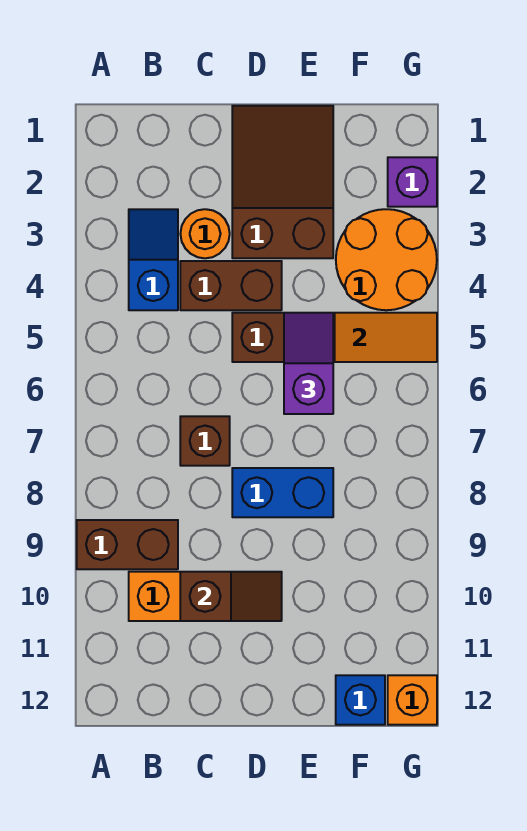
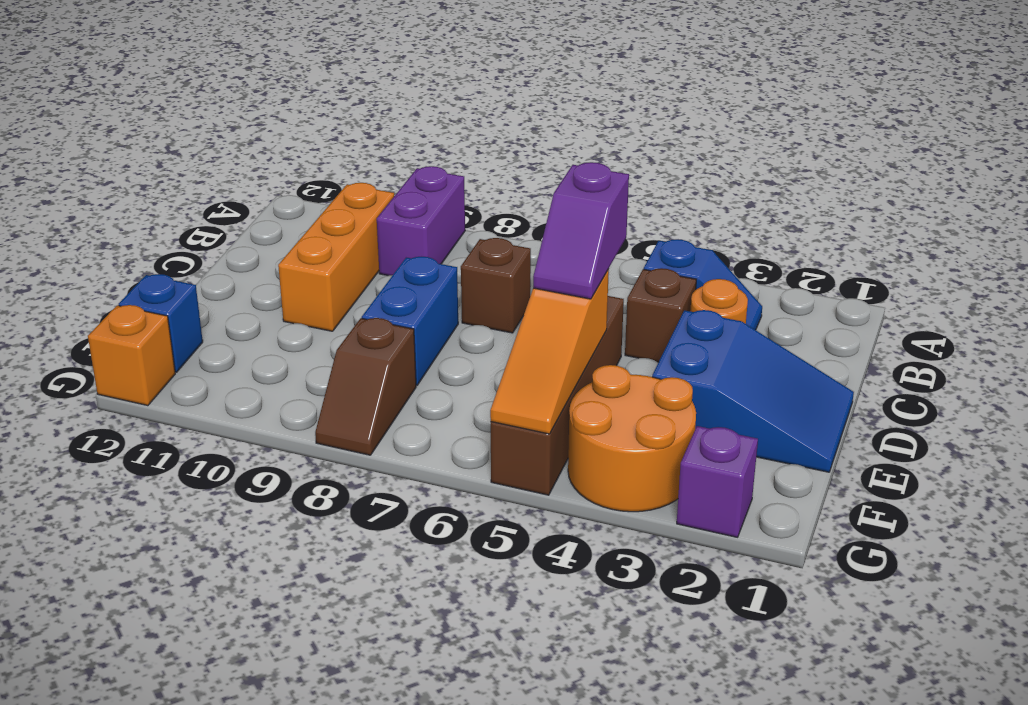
brown 1x2 brick [77,520,178,569] -> purple 1x2 brick [377,166,465,276]
brown 1x2 brick [180,261,282,310] -> brown 1x1 brick [625,268,696,362]
brown 1x2 slope [180,572,282,621] -> brown 1x2 slope moved to [315,318,416,455]
brown 2x3 slope [232,106,333,258] -> blue 2x3 slope [652,310,854,472]
purple 1x2 slope [284,313,333,414] -> purple 1x2 slope turned to [533,162,629,299]

